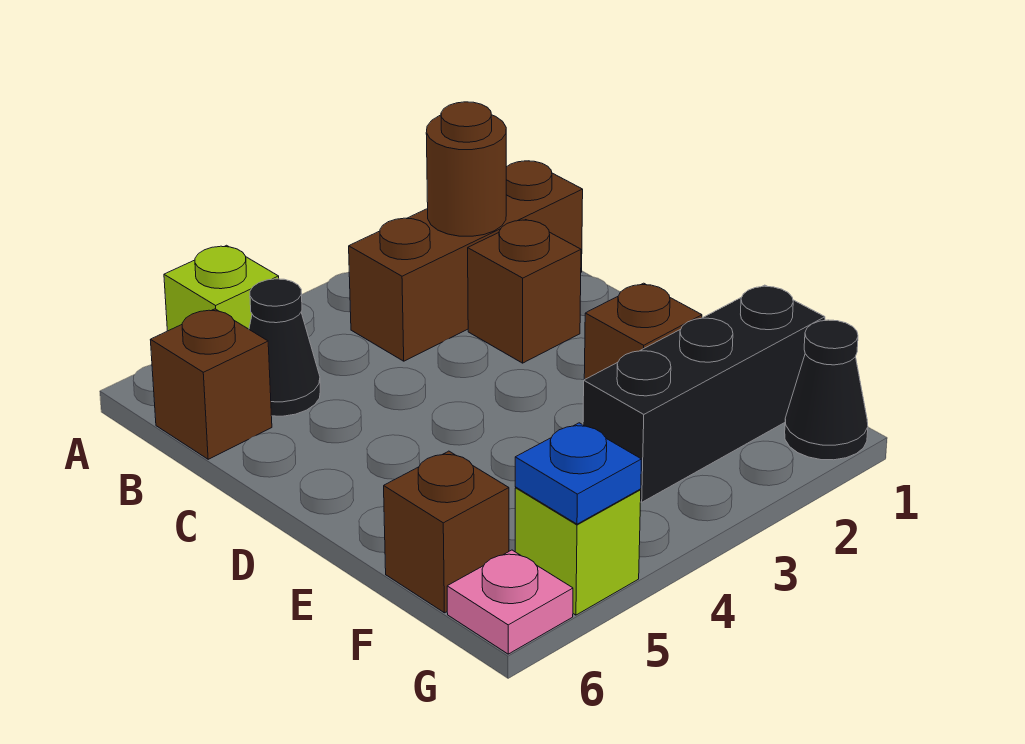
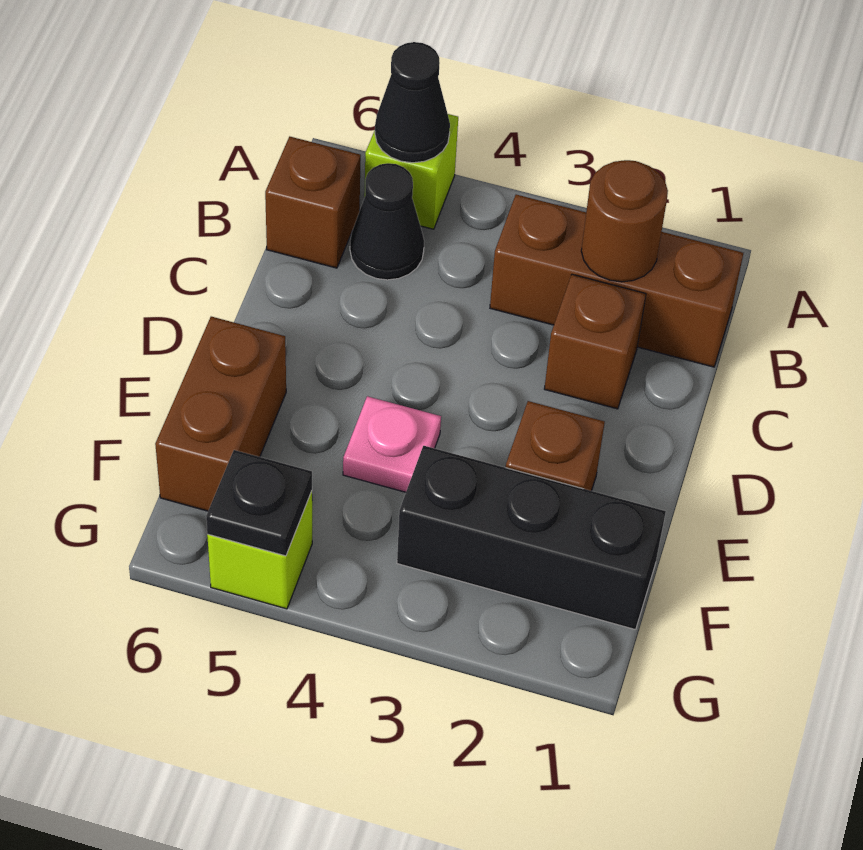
brown 1x1 brick [384,451,509,613] -> brown 1x2 brick [155,317,286,511]
black 1x1 cone [785,320,868,460] -> black 1x1 cone moved to [375,42,450,163]
blue 1x1 plate [515,423,642,524] -> black 1x1 plate [206,450,312,556]
pink 1x1 plate [447,550,573,654] -> pink 1x1 plate moved to [343,396,441,492]

